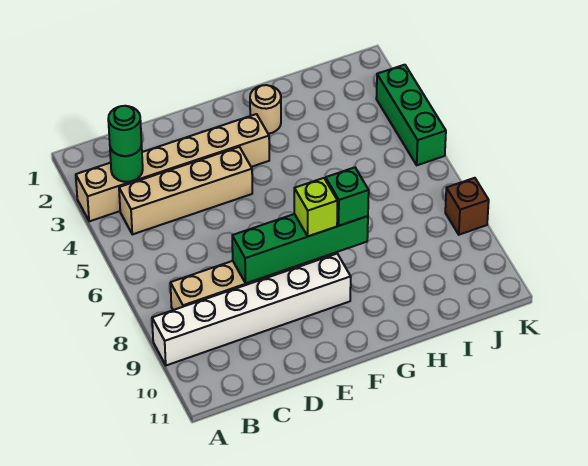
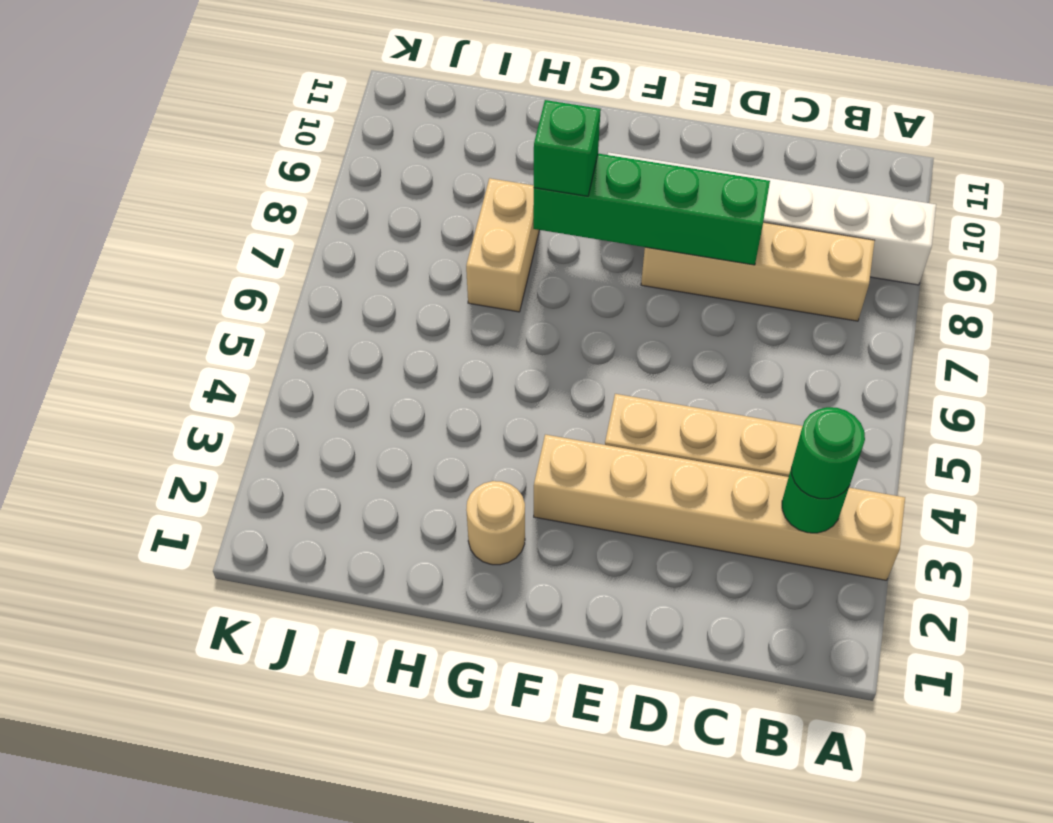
lime 1x1 brick [294,178,337,236] -> none
none -> tan 1x2 brick [466,178,539,312]
green 1x3 brick [376,65,446,165] -> none
brown 1x1 brick [445,178,489,235] -> none

